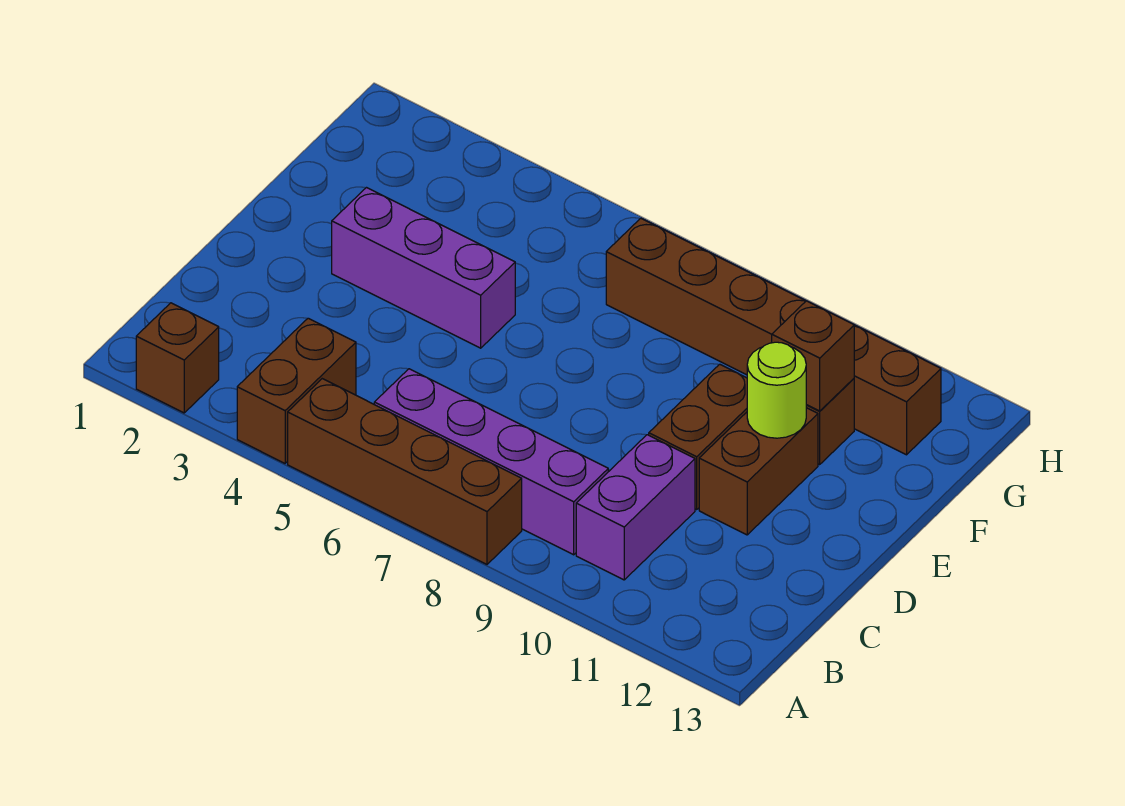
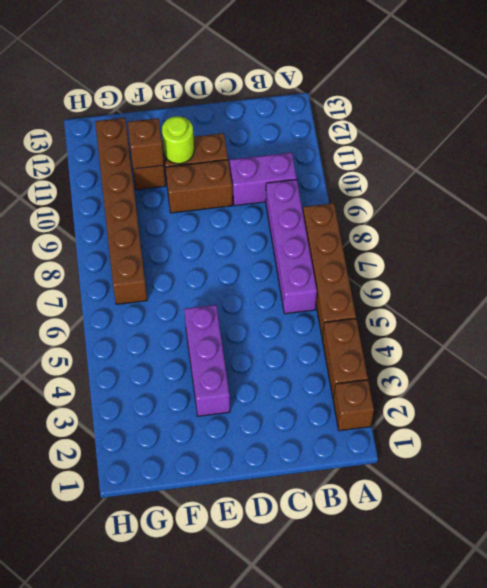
brown 1x2 brick [237,318,356,463] -> brown 1x2 brick turned to [322,319,368,399]

